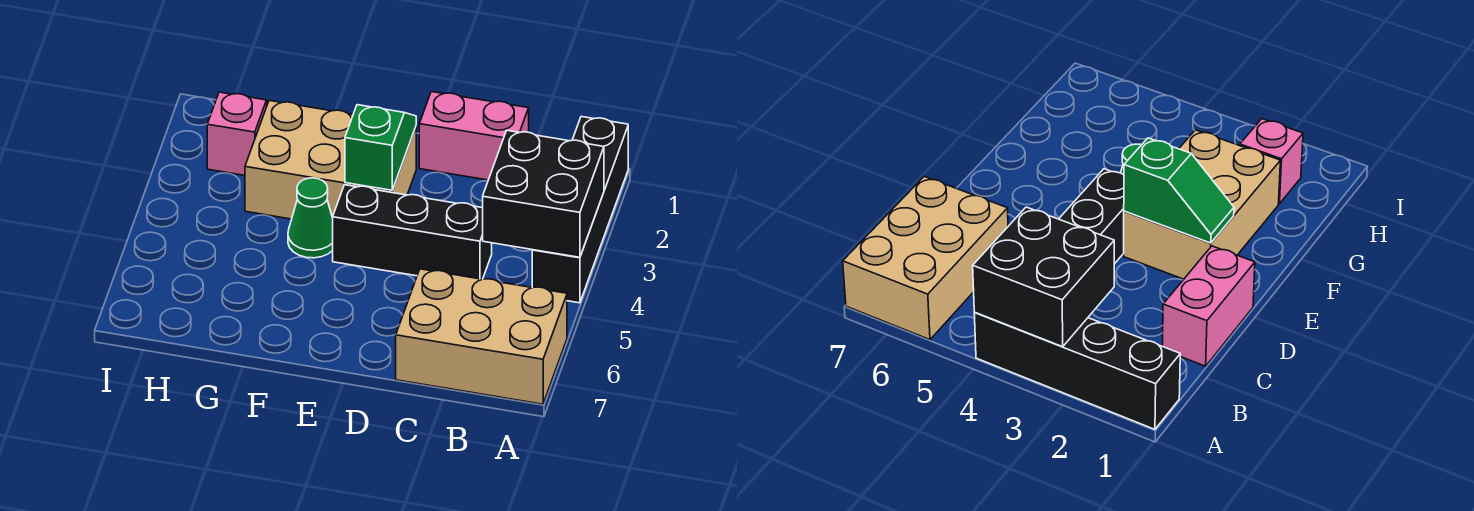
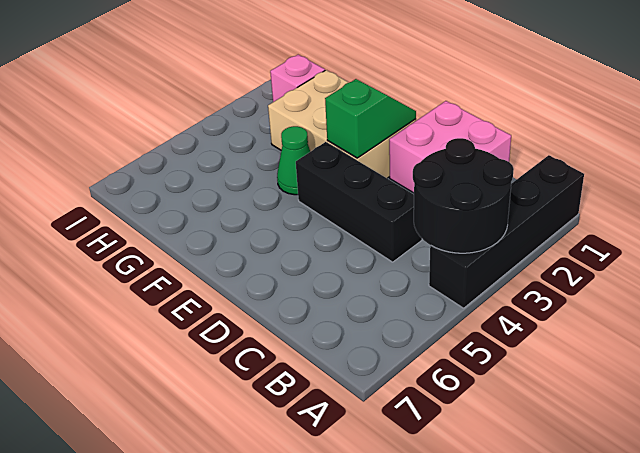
black 2x2 brick [483,130,604,257] -> black 2x2 round brick [413,138,514,253]
tan 2x3 brick [396,269,567,404] -> none
pink 1x2 brick [419,92,529,180] -> pink 2x2 brick [389,101,511,193]

